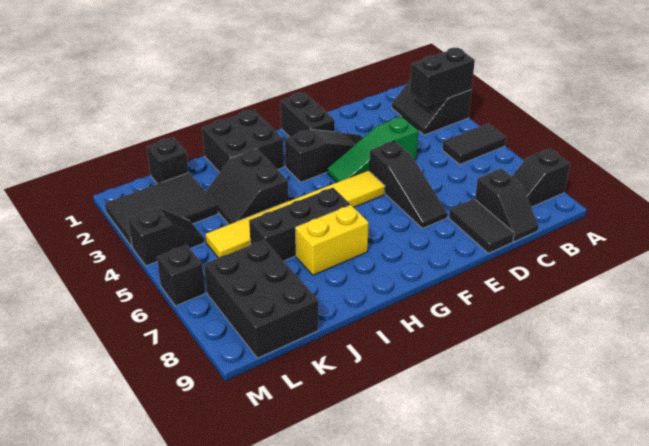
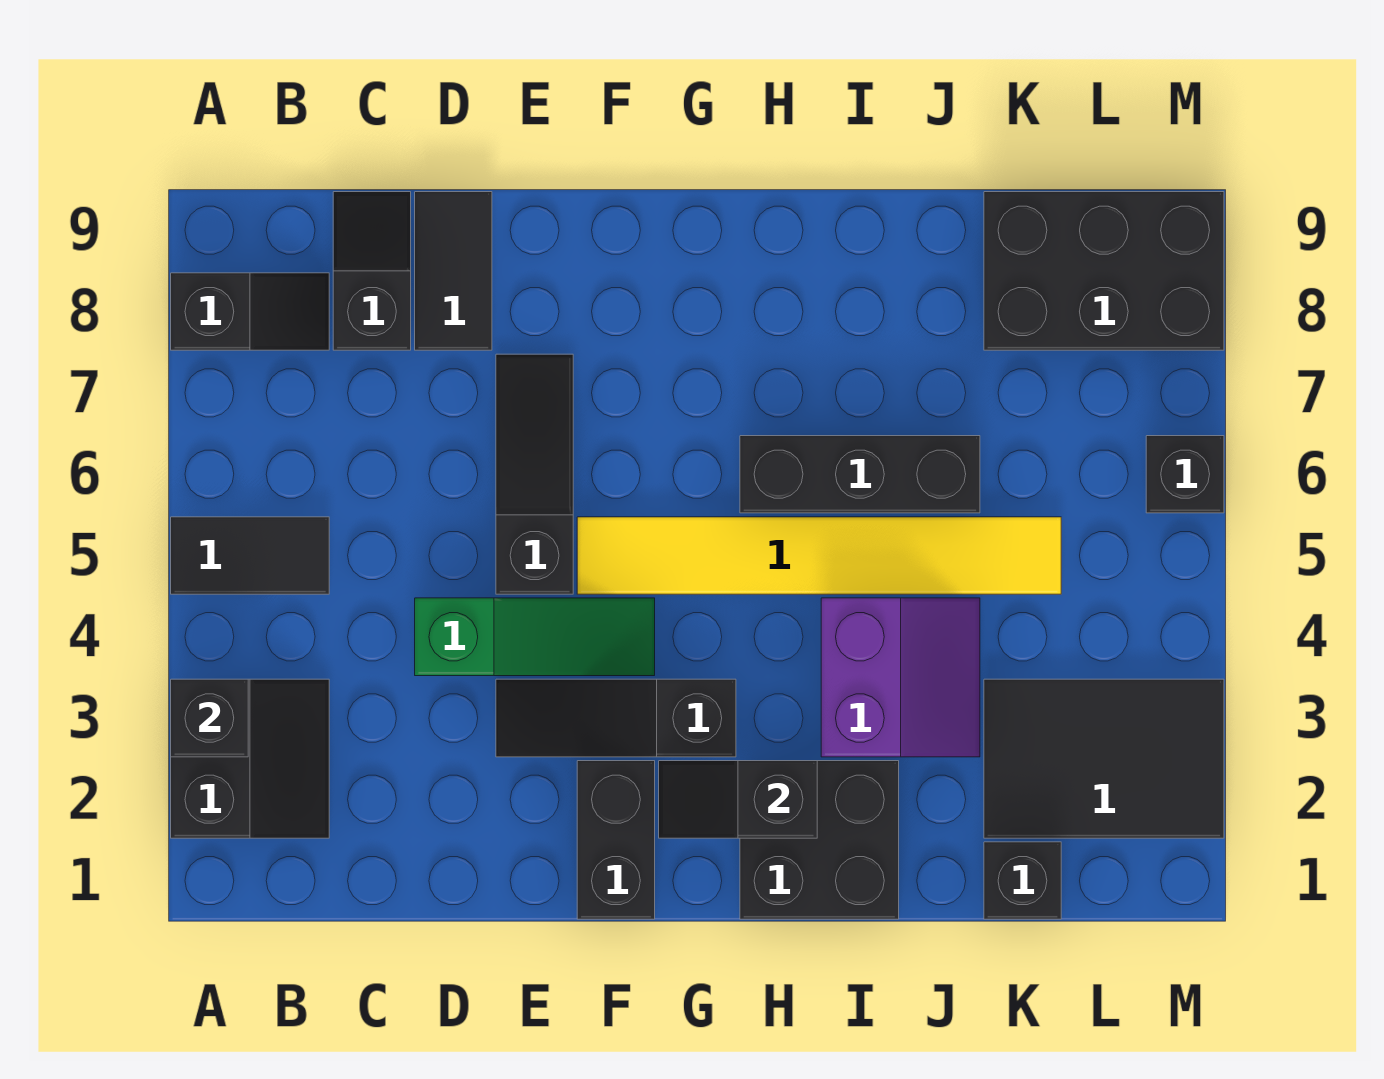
black 1x2 brick [410,48,475,106] -> black 1x1 brick [171,679,248,757]
yellow 1x2 brick [295,205,369,275] -> none
black 2x2 slope [206,149,288,224] -> purple 2x2 slope [821,598,980,757]
black 2x3 brick [204,240,318,358] -> black 2x3 brick turned to [984,192,1224,350]
black 1x2 slope [128,207,204,266] -> black 1x2 slope moved to [659,761,817,838]

